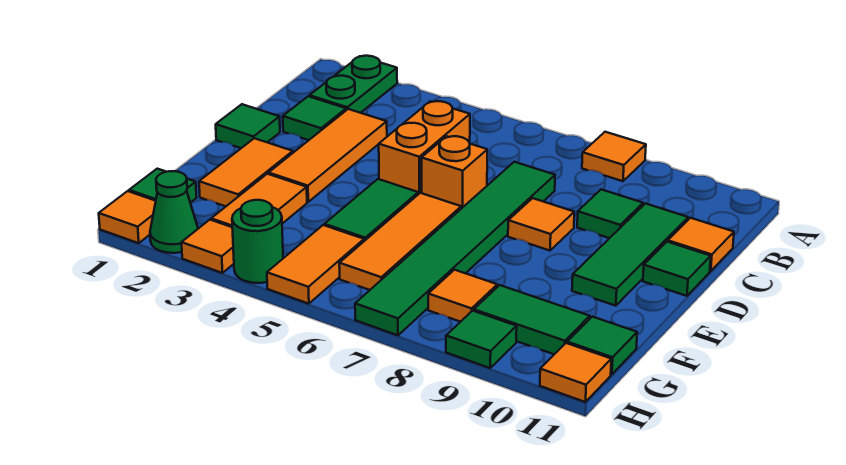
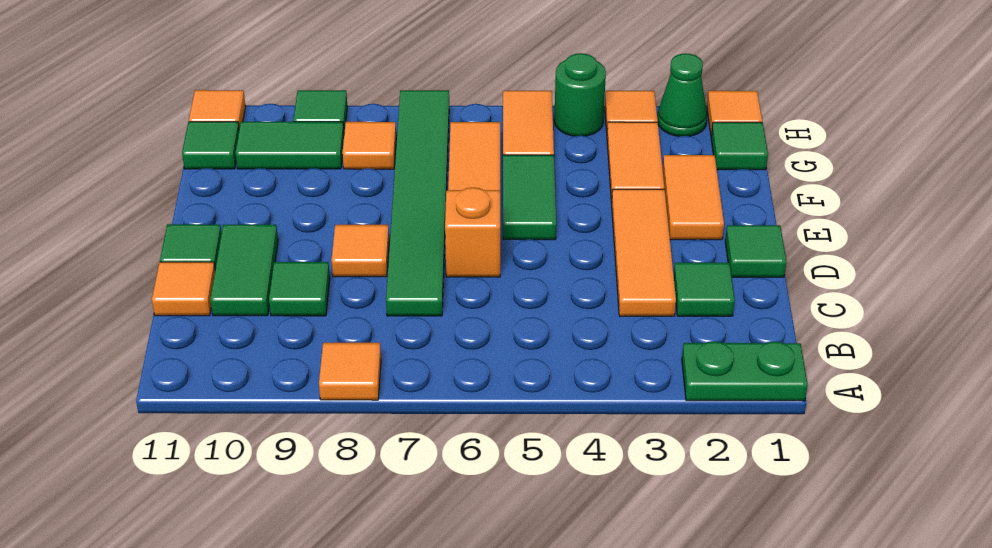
green 1x2 plate [309,56,397,113] -> green 1x2 plate turned to [682,341,808,401]
orange 1x2 brick [379,101,470,194] -> none
green 1x3 tile [572,204,688,306] -> green 1x2 tile [210,225,278,316]

